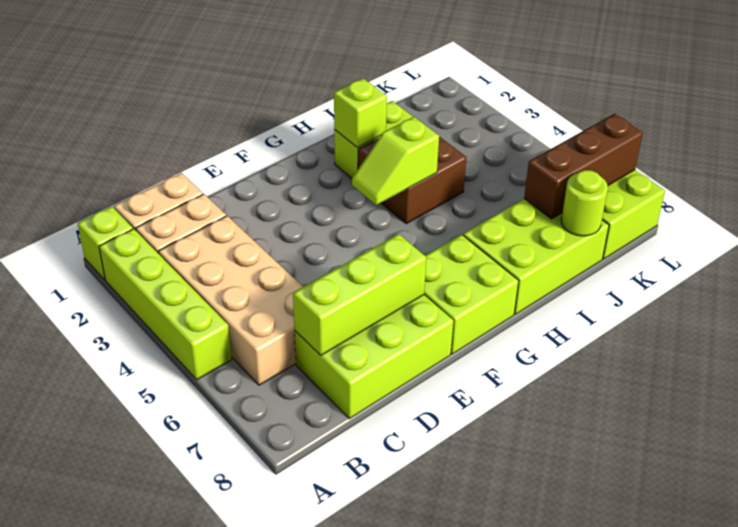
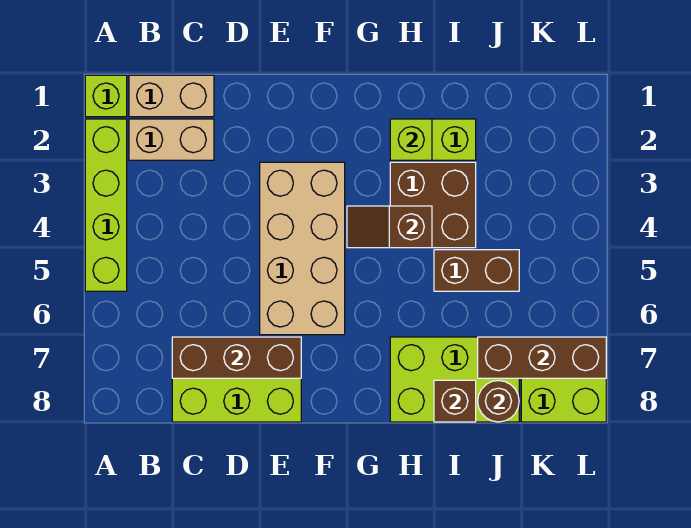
tan 2x4 brick [158,216,303,385] -> tan 2x4 brick moved to [260,162,345,335]
lime 1x3 brick [293,234,426,355] -> brown 1x3 brick [172,337,301,378]
lime 2x2 brick [424,235,518,354] -> none
lime 1x2 slope [352,117,439,205] -> brown 1x2 slope [347,206,432,248]
none -> brown 1x2 brick [434,250,519,291]
none -> brown 1x1 brick [434,380,476,422]
lime 1x1 round brick [561,170,608,236] -> brown 1x1 round brick [478,381,519,422]

